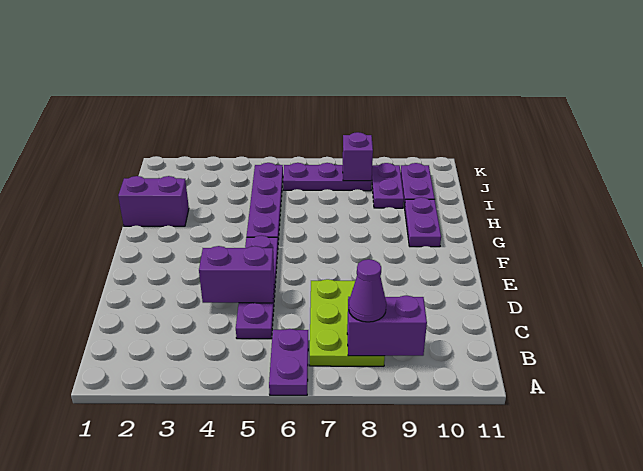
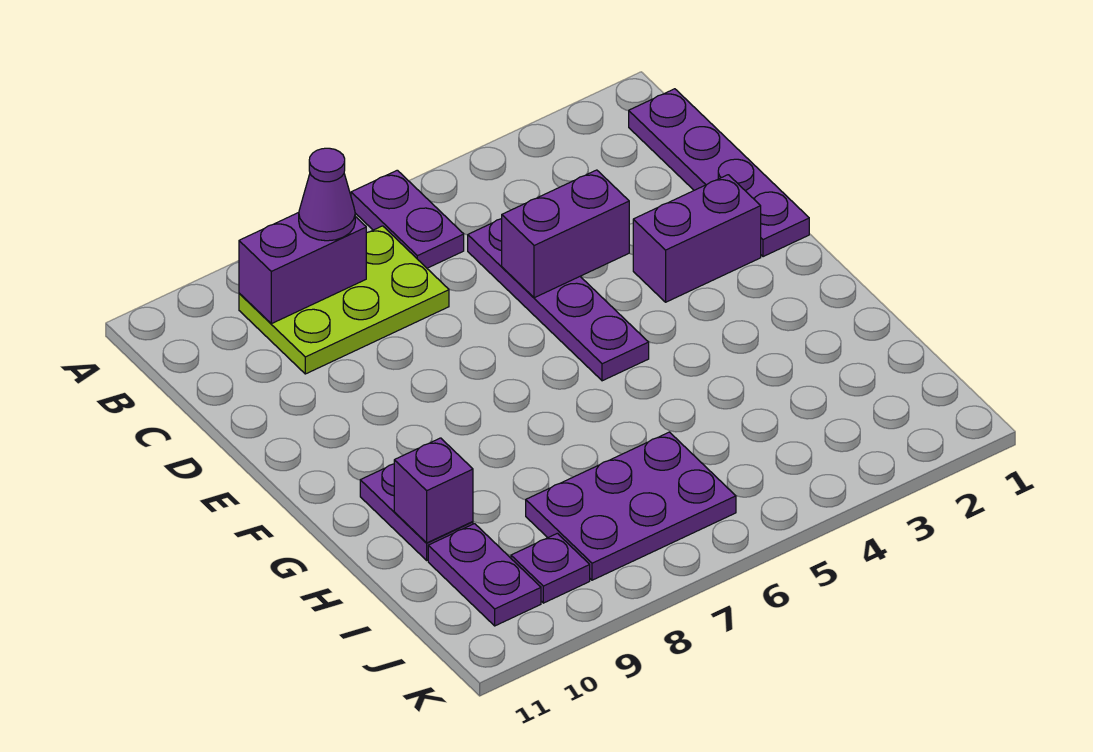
lime 2x3 plate [310,279,385,366] -> lime 2x3 plate turned to [239,226,449,374]
purple 1x4 plate [247,163,283,240] -> purple 1x4 plate moved to [629,89,809,257]
purple 1x2 brick [118,176,189,226] -> purple 1x2 brick moved to [633,175,761,302]
purple 1x2 plate [372,163,404,208] -> purple 1x1 plate [511,533,590,603]
purple 1x3 plate [283,163,372,191] -> purple 2x3 plate [526,432,736,580]
purple 1x1 brick [343,132,373,181] -> purple 1x1 brick moved to [394,438,473,543]

